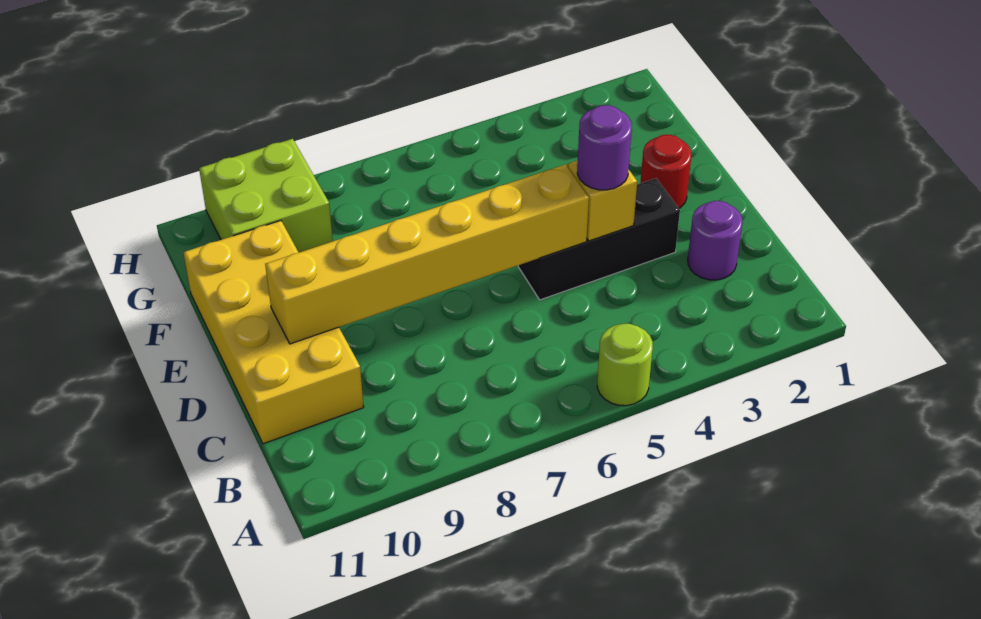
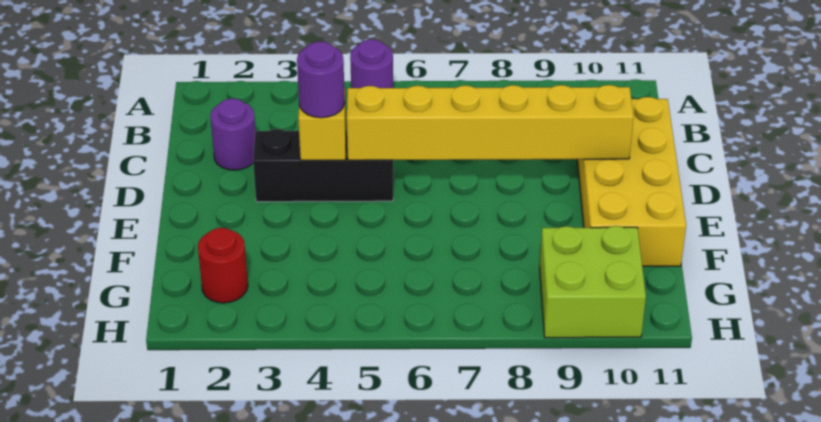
lime 1x1 round brick [597,324,653,406] -> purple 1x1 round brick [350,39,393,88]
red 1x1 round brick [640,135,691,208] -> red 1x1 round brick moved to [198,228,248,303]

